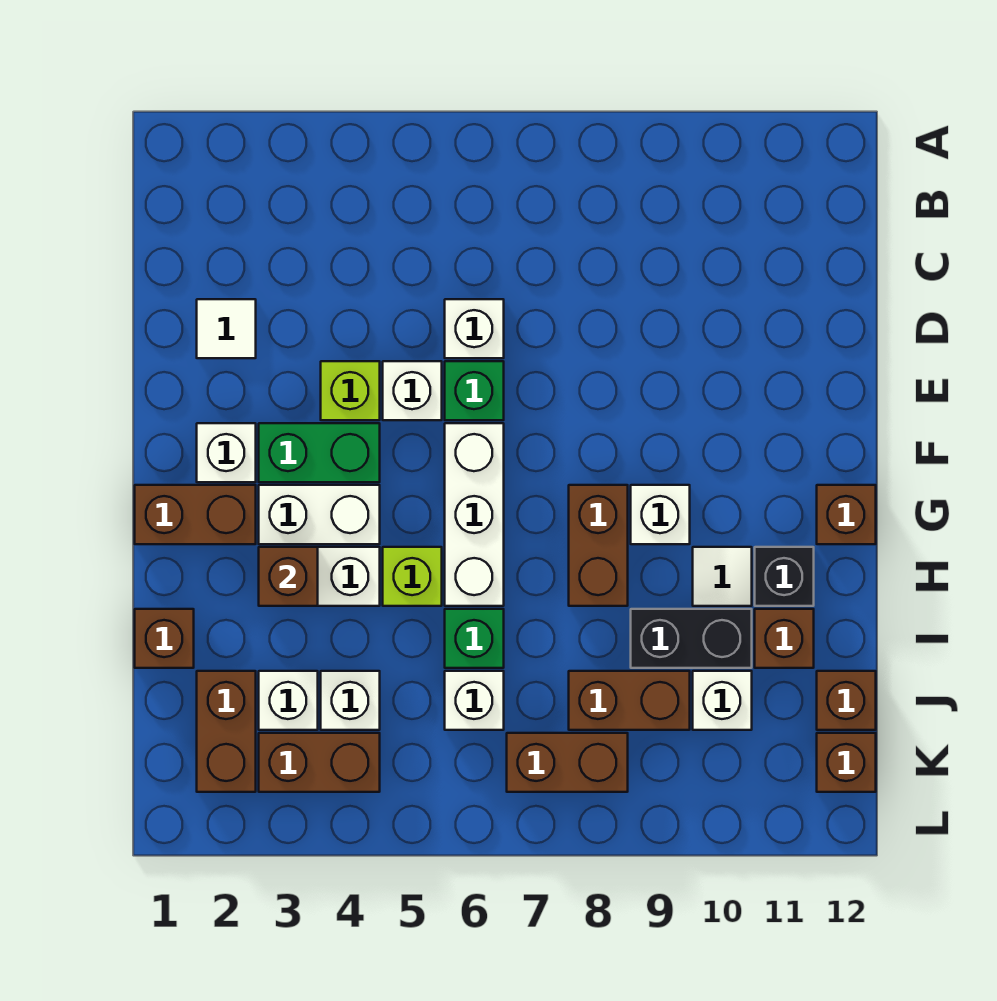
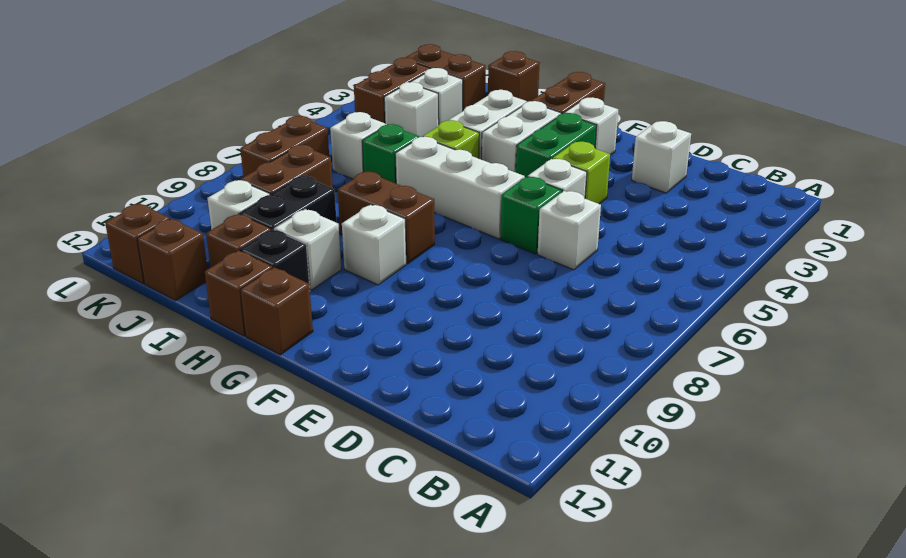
white 1x1 tile [197,299,256,358] -> white 1x1 brick [632,121,691,193]
brown 1x1 brick [259,547,318,606] -> brown 1x1 brick moved to [205,250,272,336]
white 1x1 tile [693,547,752,606] -> white 1x1 brick [274,209,341,290]

